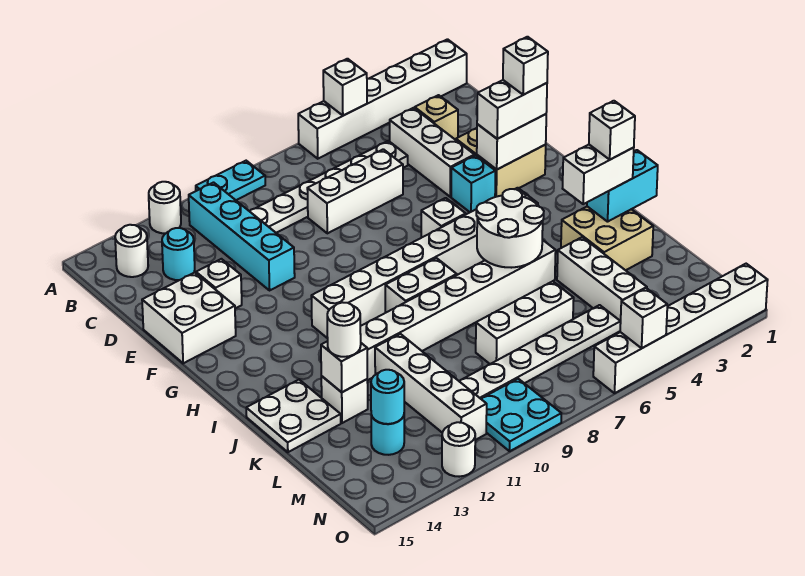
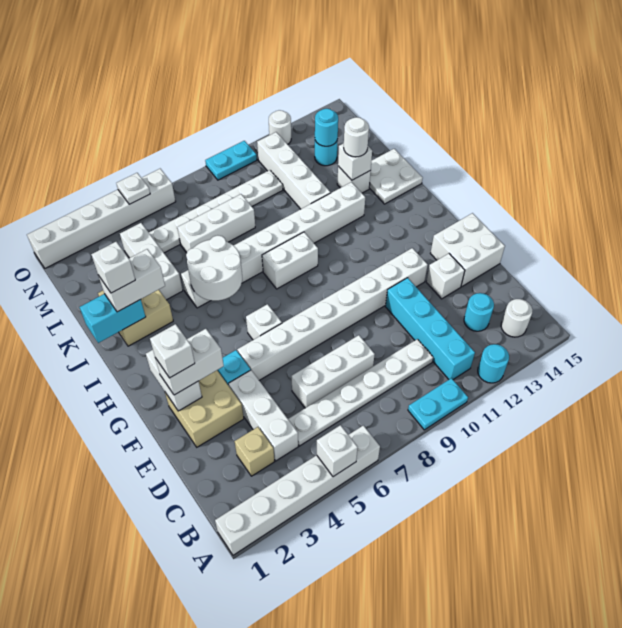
white 1x1 round brick [149,182,181,233] -> cyan 1x1 round brick [478,344,509,383]
white 1x2 brick [477,114,546,169] -> white 1x2 brick turned to [146,350,202,411]
white 1x8 brick [311,188,538,338] -> white 1x8 brick moved to [237,248,428,380]
cyan 2x2 plate [481,379,561,451] -> cyan 1x2 plate [205,141,257,180]
white 1x1 brick [620,288,667,348] -> white 1x1 plate [116,173,150,204]

